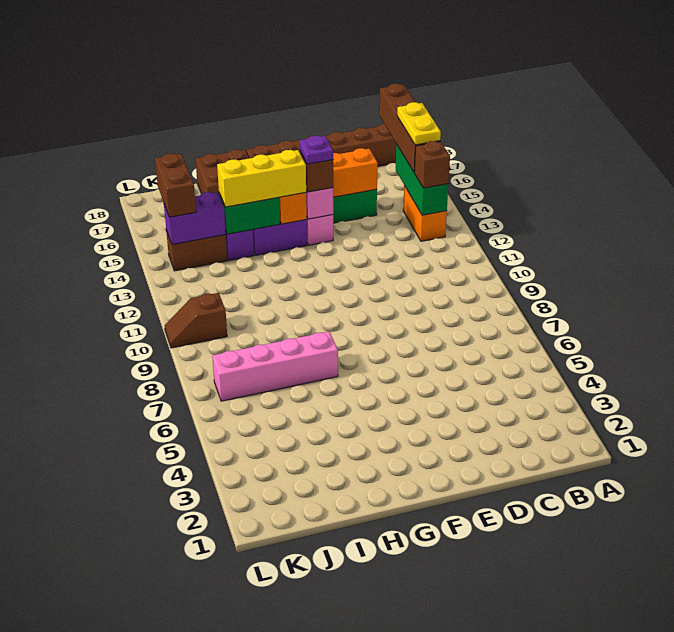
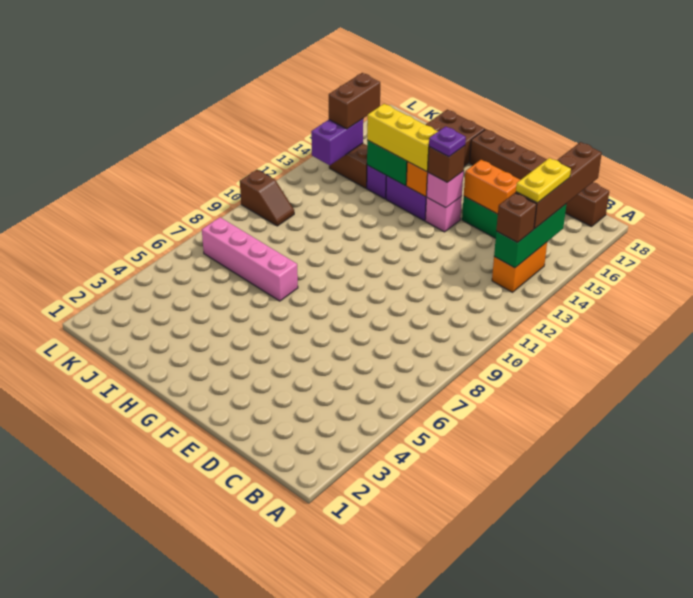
purple 1x2 brick [164,192,226,244] -> purple 1x2 brick turned to [311,119,363,165]
brown 1x2 slope [165,293,227,348] -> brown 1x2 slope turned to [240,170,294,226]

